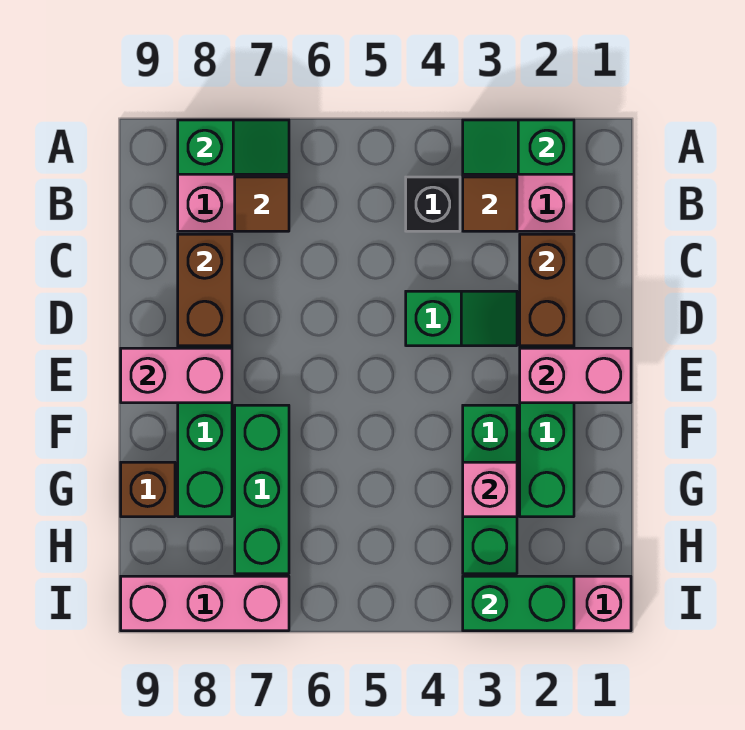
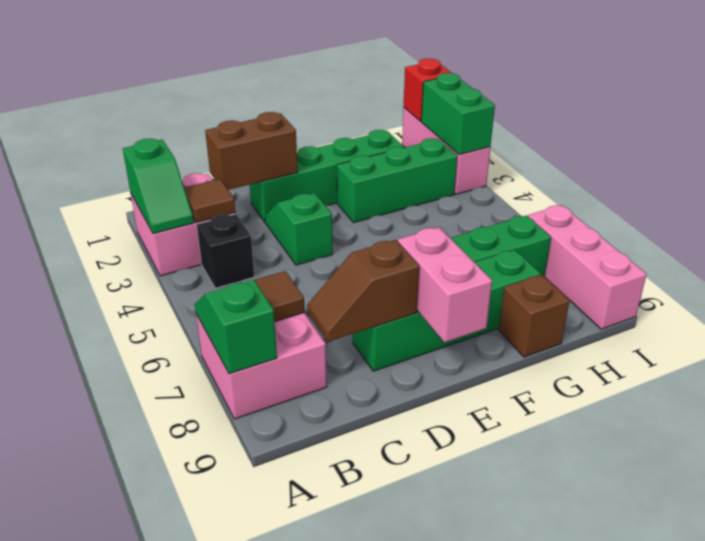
brown 1x2 brick [178,234,232,346] -> brown 1x2 slope [307,240,419,342]
pink 1x2 brick [520,348,631,403] -> none
pink 1x1 brick [463,462,517,517] -> none
none -> red 1x1 brick [404,59,451,121]

